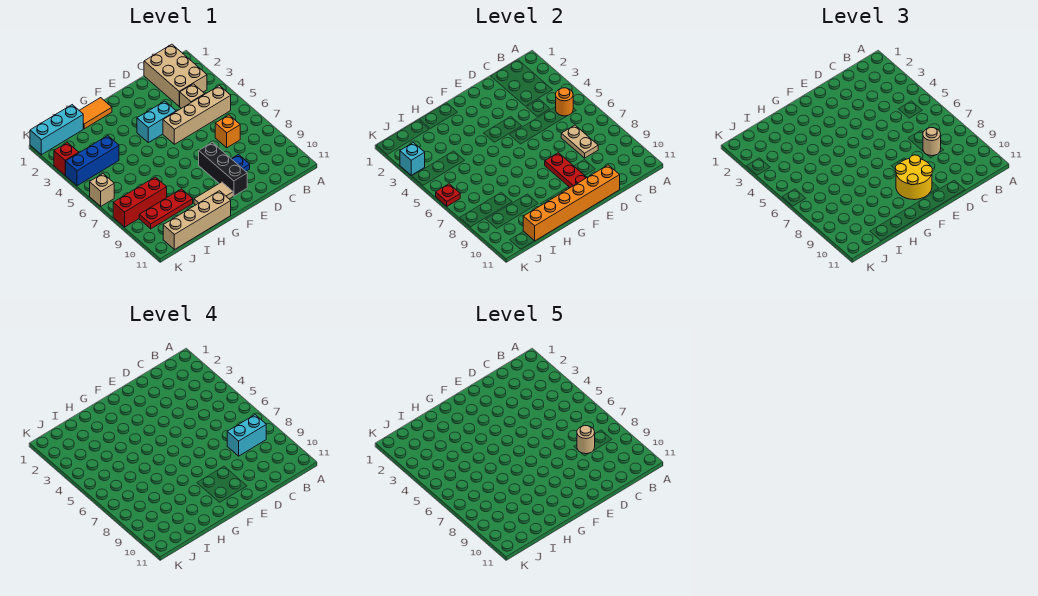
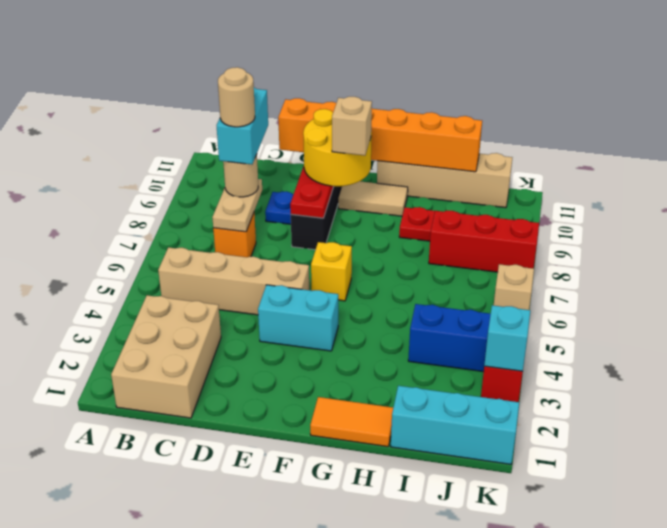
orange 1x1 round brick [556,88,573,116] -> none
cyan 1x2 brick [227,415,266,456] -> cyan 1x2 brick turned to [217,87,268,164]
tan 1x1 brick [180,84,205,108] -> tan 1x1 brick moved to [332,97,372,156]
none -> yellow 1x1 brick [311,242,352,301]
red 1x1 plate [436,184,460,206] -> none

